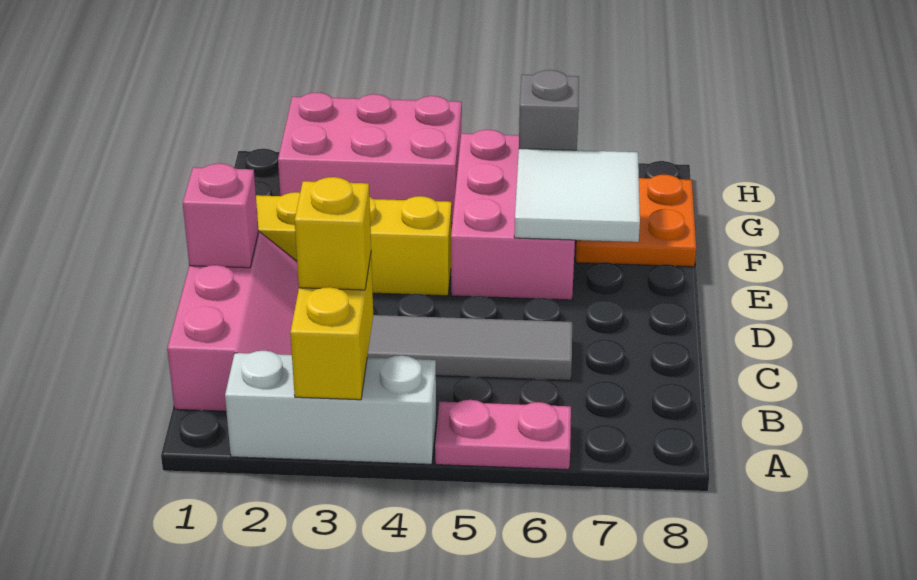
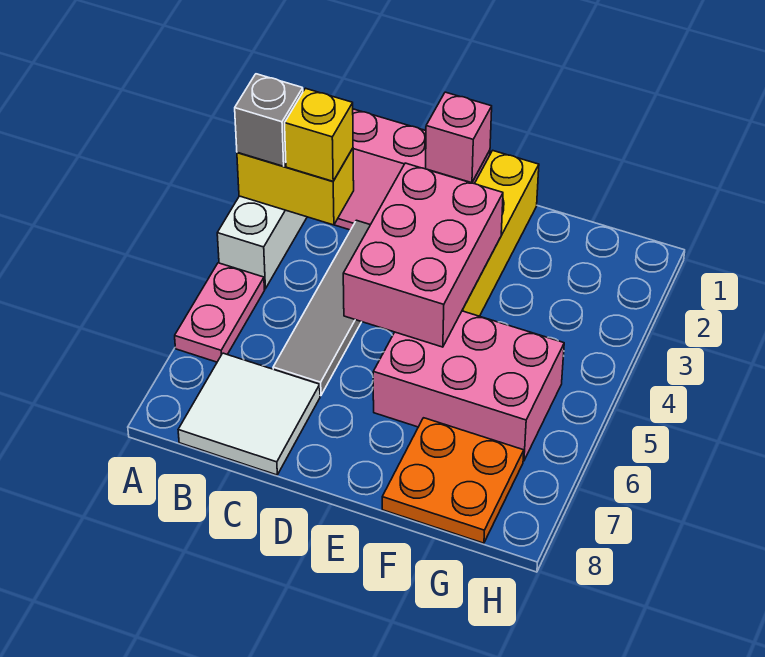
white 2x2 tile [514,149,640,242] -> white 2x2 tile moved to [178,353,320,475]
pink 2x3 brick [278,93,462,222] -> pink 2x3 brick moved to [343,163,503,347]
grey 1x1 brick [519,70,579,150] -> grey 1x1 brick moved to [235,74,303,166]

